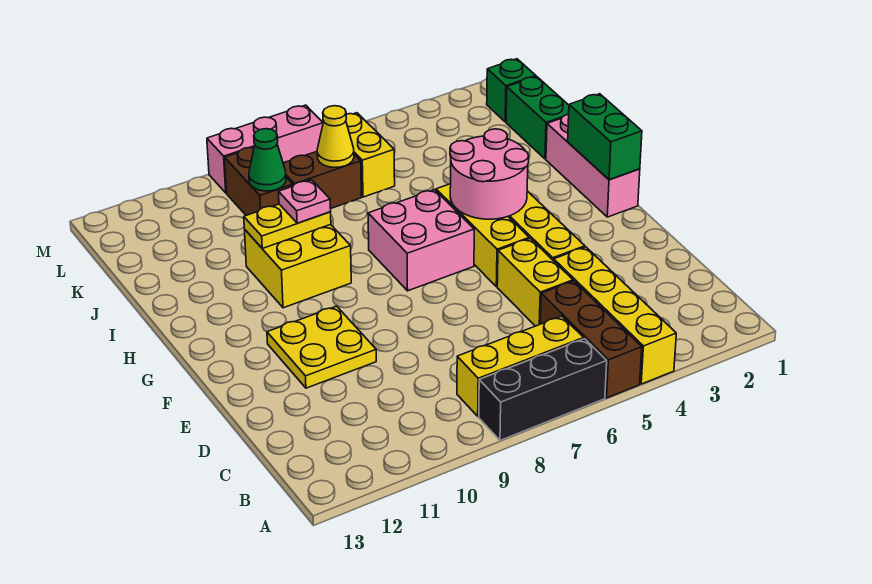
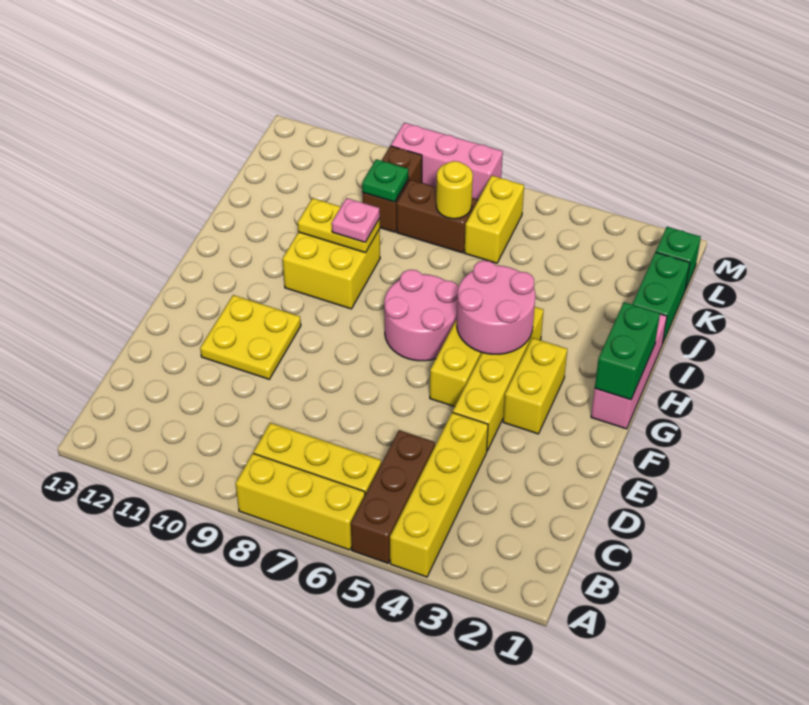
black 1x3 brick [479,339,607,440] -> yellow 1x3 brick [236,453,365,550]
yellow 1x2 brick [497,239,573,326] -> yellow 1x2 brick moved to [503,338,567,434]
pink 2x2 brick [368,190,474,291] -> pink 2x2 round brick [384,270,458,361]
yellow 1x1 cone [317,106,354,168] -> yellow 1x1 round brick [436,161,473,219]
green 1x1 cone [249,129,286,191] -> green 1x1 plate [362,159,408,202]

